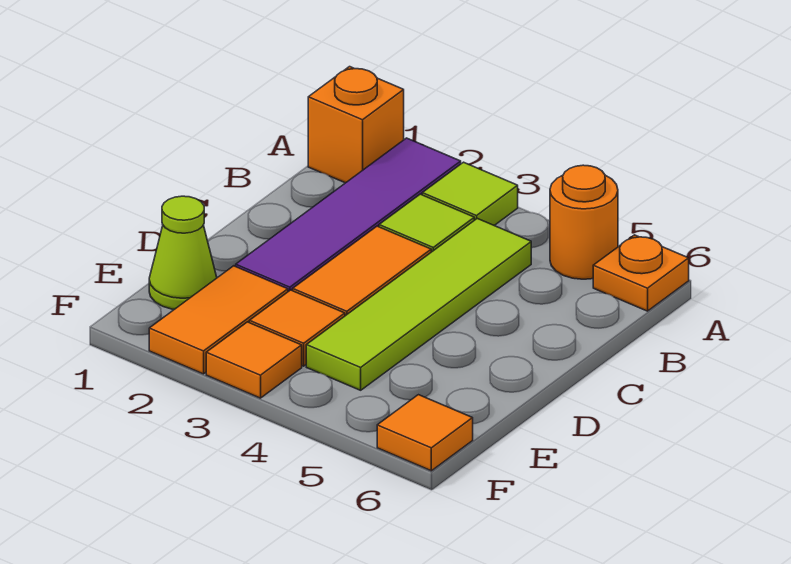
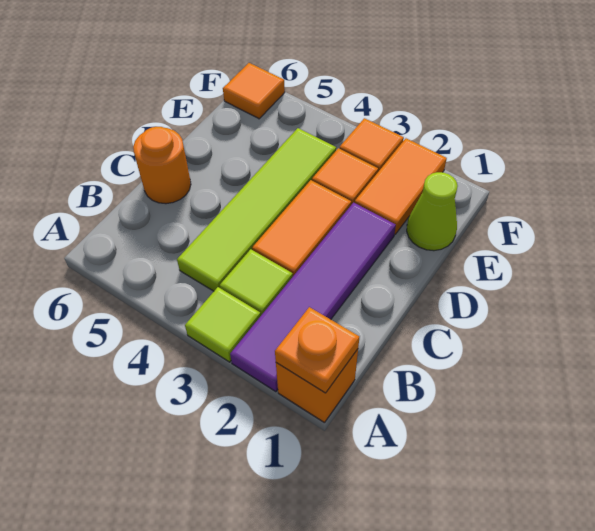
orange 1x1 round brick [550,165,618,279] -> orange 1x1 round brick moved to [133,127,191,204]
orange 1x1 plate [593,235,689,311] -> orange 1x1 plate moved to [275,307,359,393]

